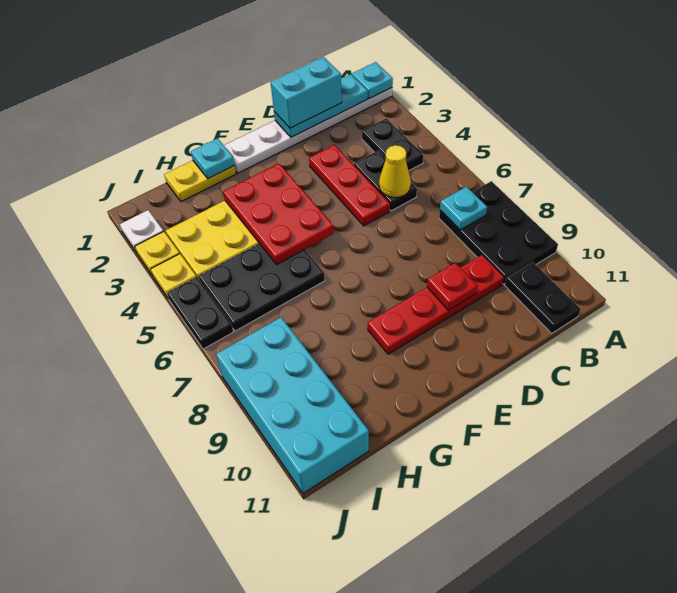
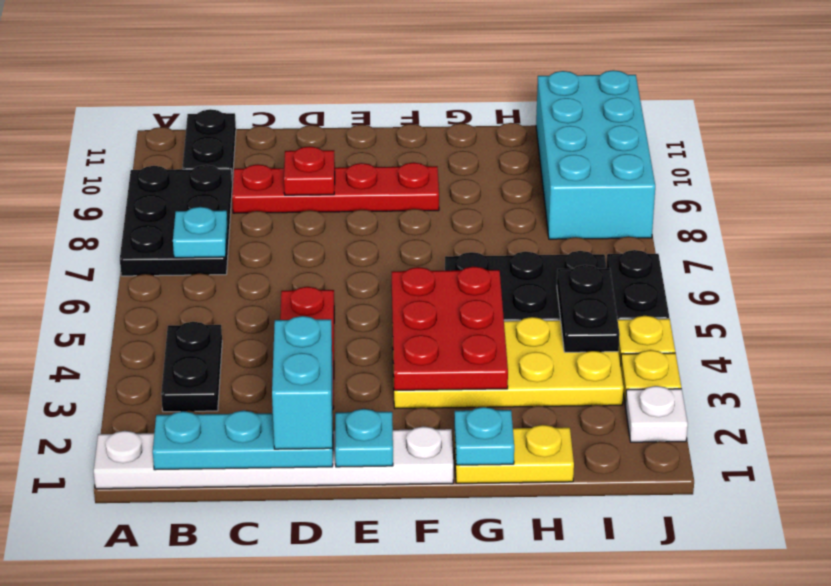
cyan 1x1 plate [352,62,393,99] -> cyan 1x1 plate moved to [335,409,393,467]
cyan 1x2 brick [270,57,342,128] -> cyan 1x2 brick turned to [272,316,333,449]
black 1x2 plate [354,150,417,211] -> black 1x2 plate moved to [557,265,620,352]
yellow 1x1 cone [379,145,411,198] -> none

